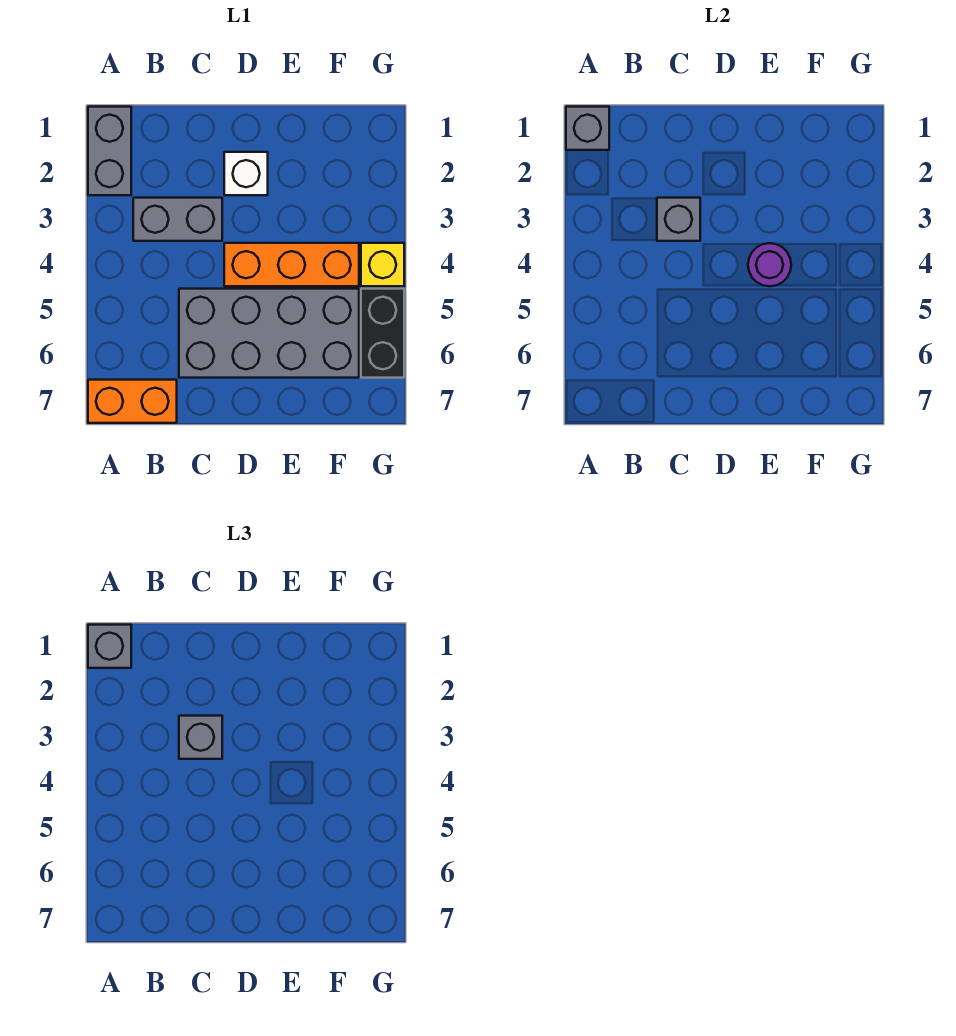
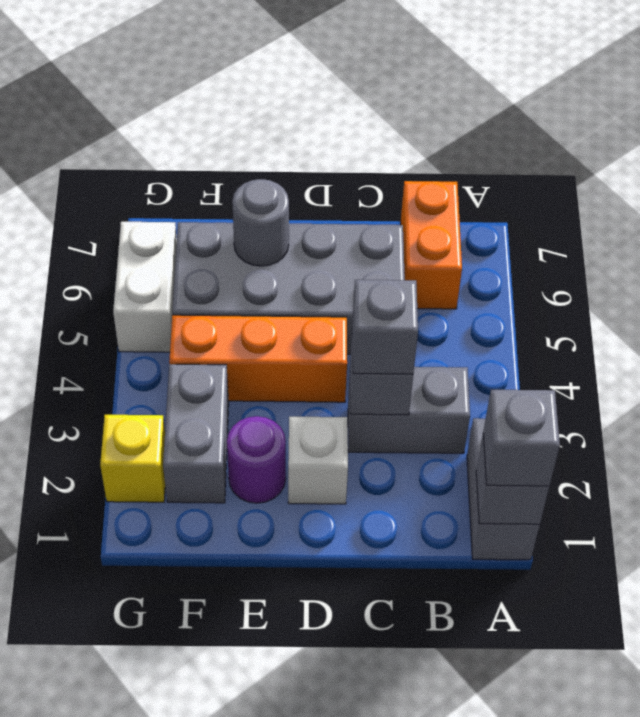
orange 1x2 brick [88,380,177,423] -> orange 1x2 brick turned to [401,181,462,309]
purple 1x1 round brick [748,243,791,286] -> purple 1x1 round brick moved to [227,416,286,503]
none -> grey 1x1 round brick [232,179,289,266]
none -> grey 1x2 brick [163,364,229,503]
yellow 1x1 brick [361,243,404,286] -> yellow 1x1 brick moved to [100,415,165,502]
black 1x2 brick [361,289,404,378] -> white 1x2 brick [113,222,177,352]

